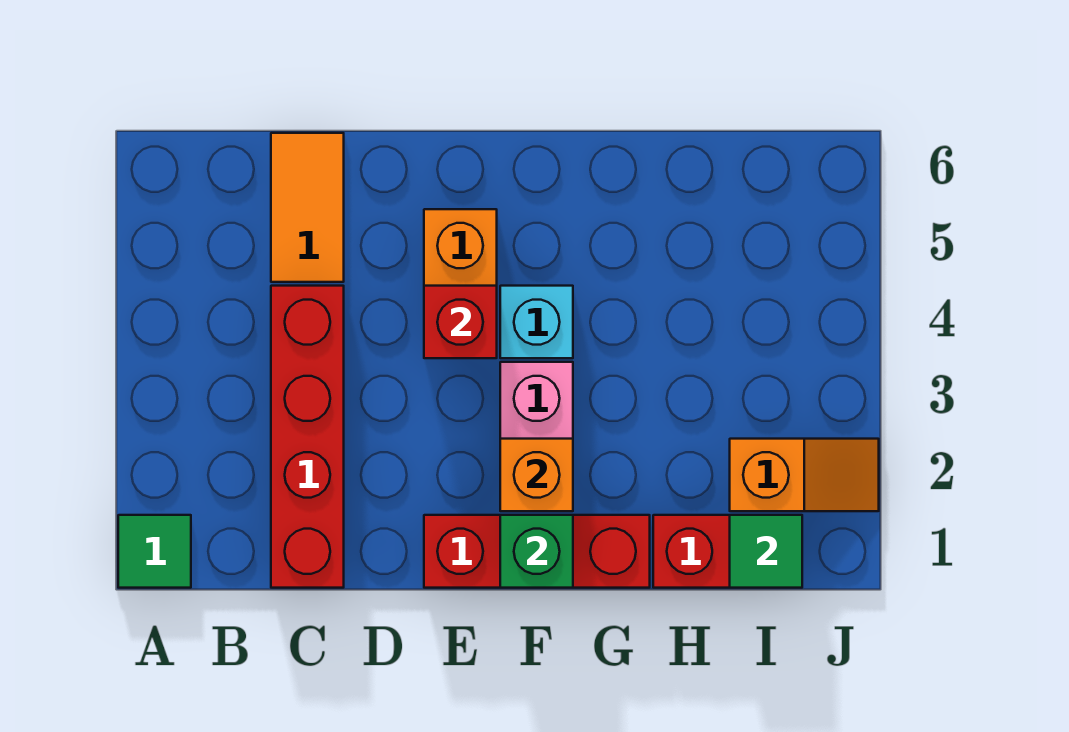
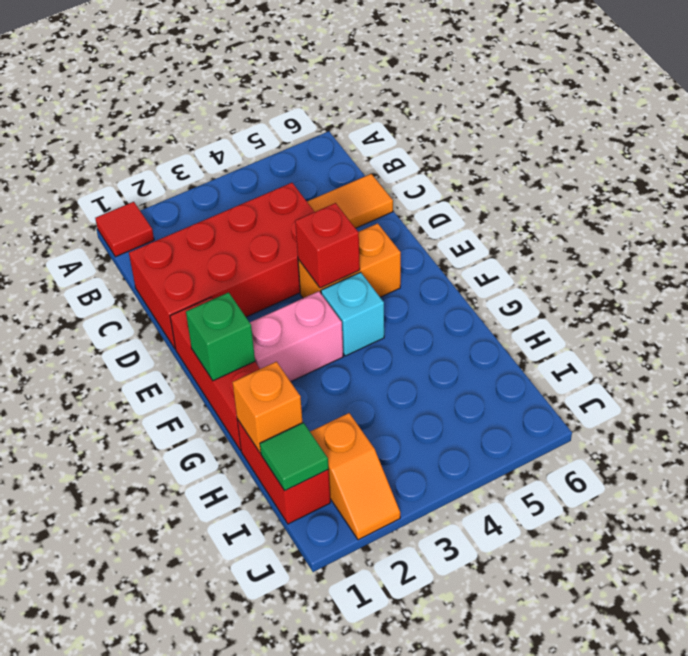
green 1x1 tile [118,515,191,588] -> red 1x1 tile [95,202,154,257]
red 1x4 brick [271,286,344,588] -> red 2x4 brick [129,183,314,349]
orange 1x1 brick [500,439,573,511] -> orange 1x1 brick moved to [233,362,303,453]

